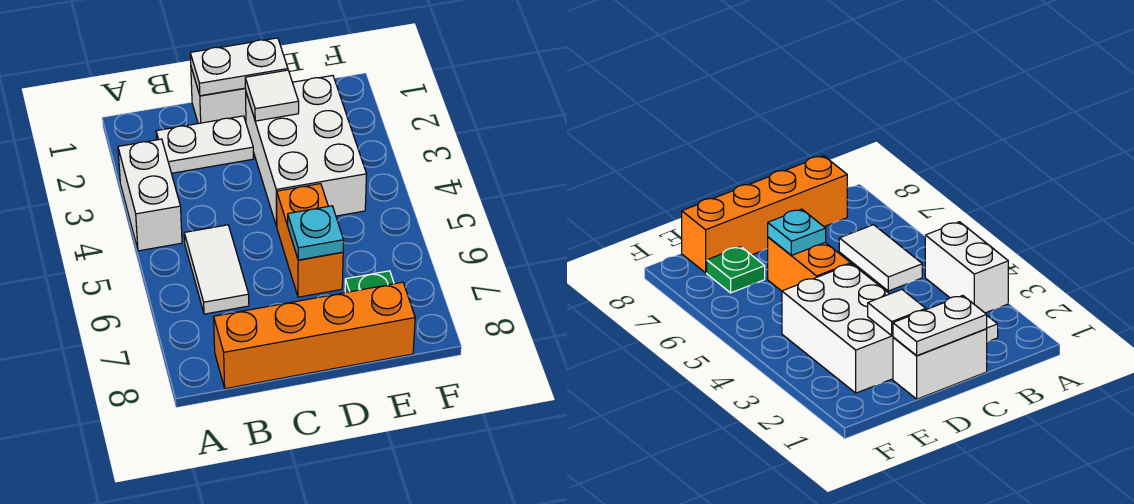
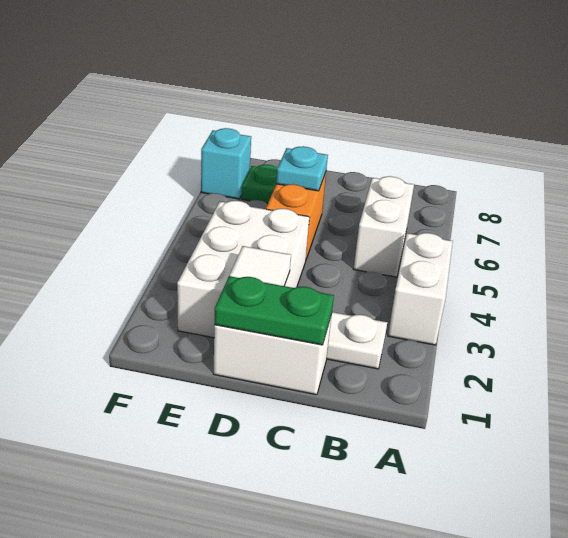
white 1x2 tile [184,225,249,314] -> white 1x2 brick [353,176,414,277]
orange 1x4 brick [214,282,415,389] -> none
white 1x2 plate [190,38,288,96] -> green 1x2 plate [214,276,334,345]
none -> cyan 1x1 brick [201,128,251,199]

